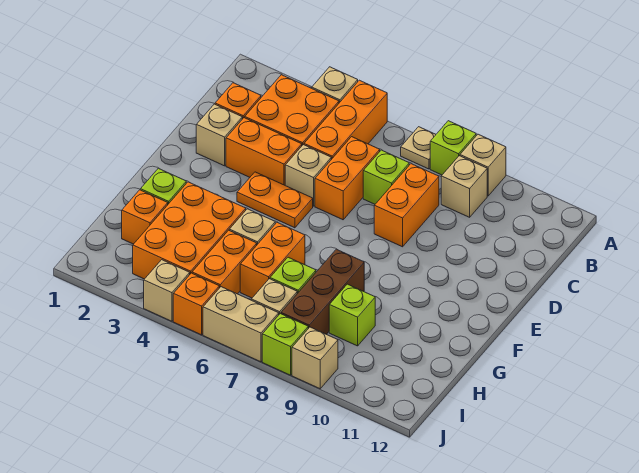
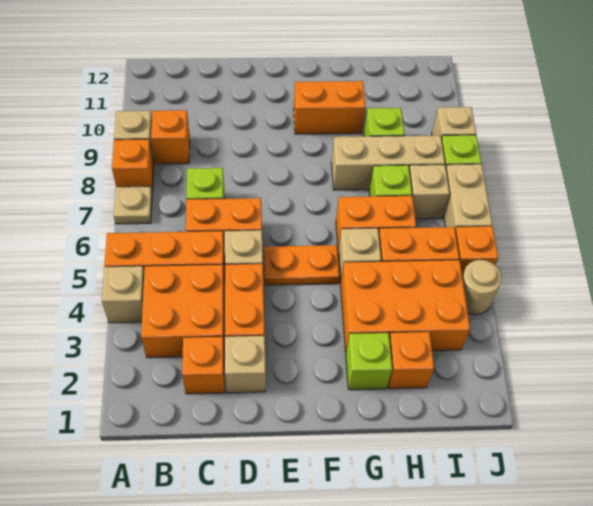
lime 1x1 brick [430,121,476,175] -> orange 1x1 brick [112,139,154,190]
tan 1x1 brick [441,156,487,217] -> orange 1x1 brick [151,110,190,164]
orange 1x2 brick [374,164,439,247] -> orange 1x2 brick moved to [294,81,366,134]
orange 1x2 plate [237,172,313,228] -> orange 1x2 plate turned to [264,245,340,285]
brown 1x3 brick [281,249,364,334] -> tan 1x3 brick [331,136,445,190]
tan 1x1 brick [144,260,190,321] -> tan 1x1 round brick [462,260,502,315]

